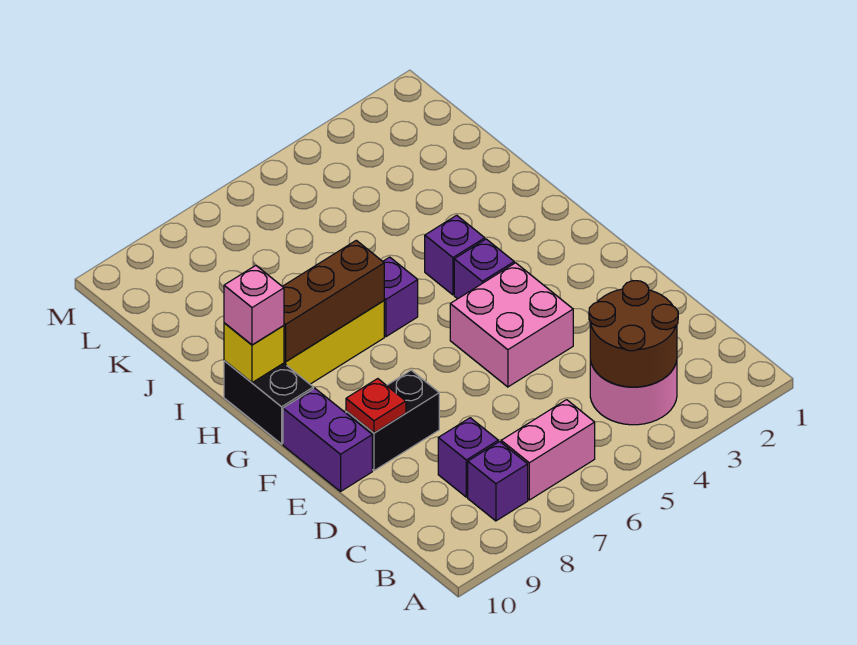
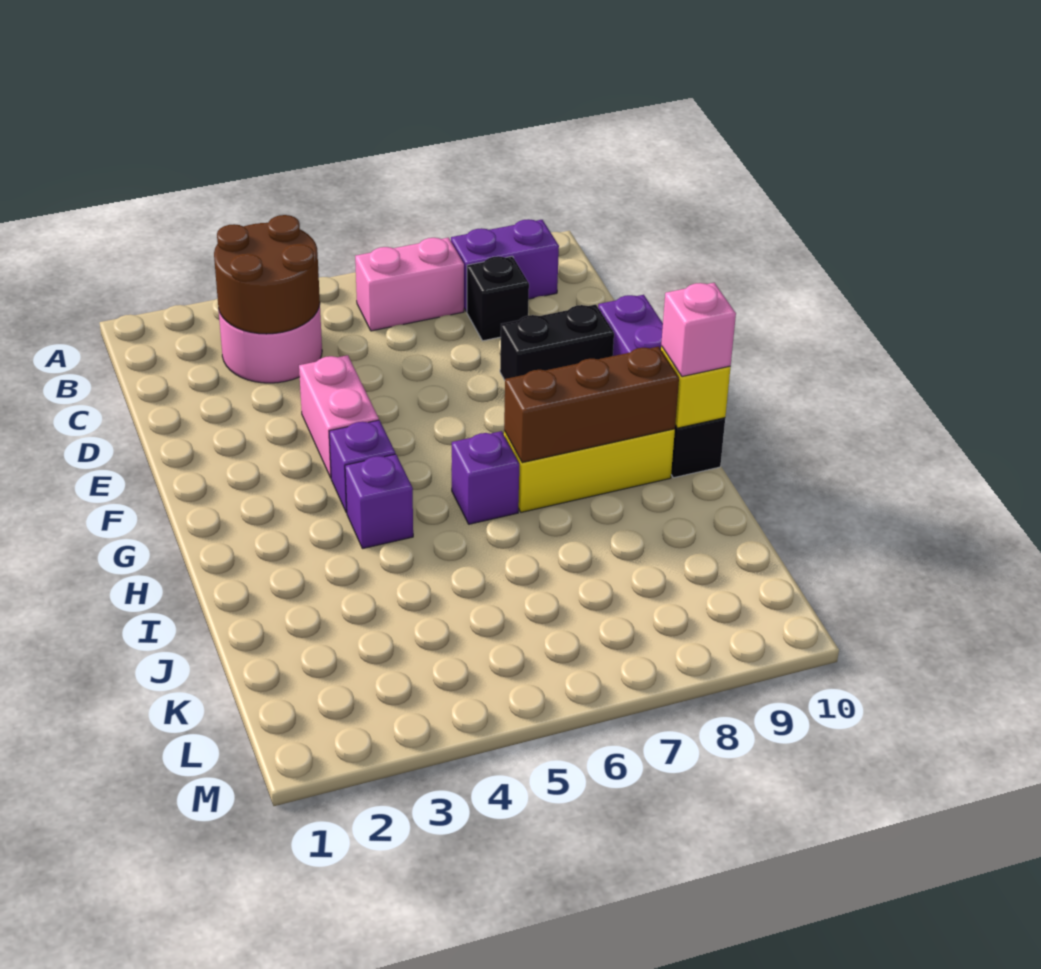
purple 1x1 brick [468,441,528,521] -> purple 1x2 brick [451,219,559,312]
purple 1x1 brick [438,418,498,497] -> black 1x1 brick [467,256,529,341]
pink 2x2 brick [450,263,573,387] -> pink 1x2 brick [299,355,379,478]
red 1x1 plate [346,379,406,433] -> none

